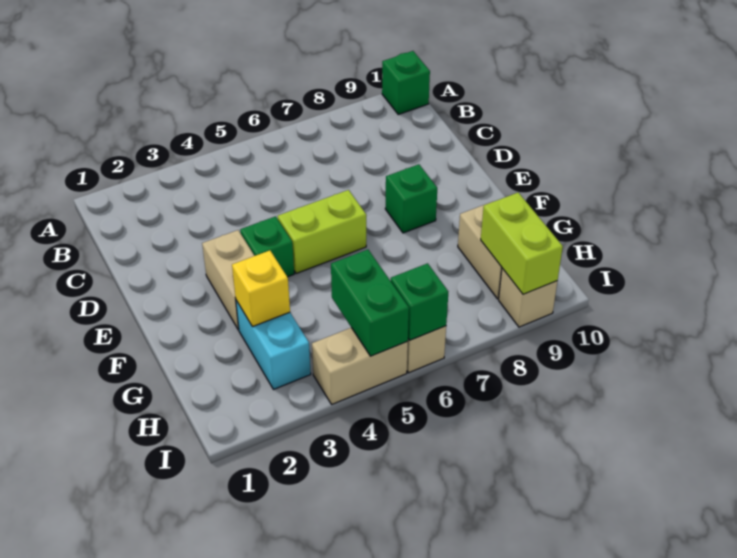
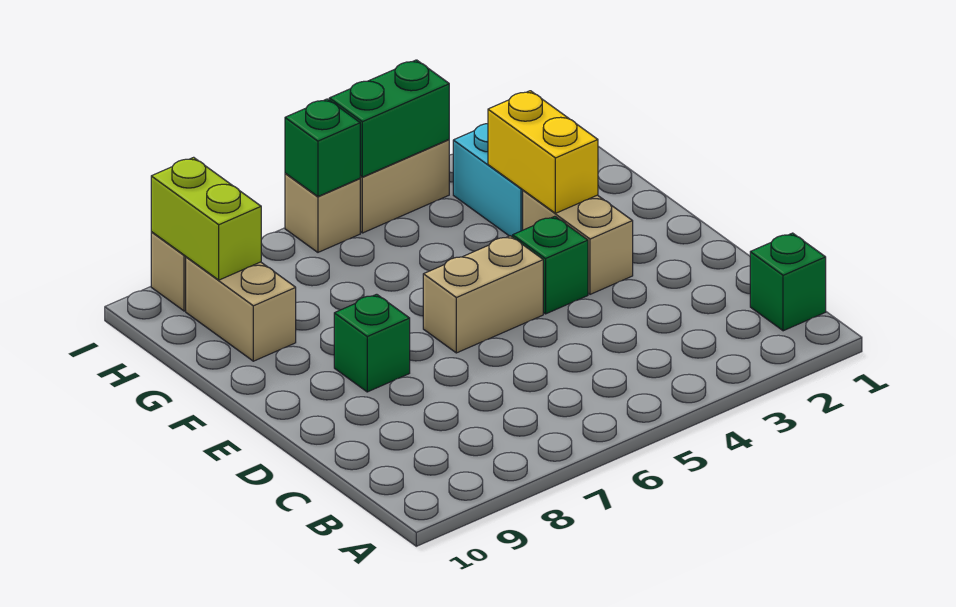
green 1x1 brick [382,51,430,114] -> green 1x1 brick moved to [750,233,826,331]
lime 1x2 brick [278,190,366,274] -> tan 1x2 brick [423,236,543,353]
yellow 1x1 brick [232,250,290,327] -> yellow 1x2 brick [488,91,598,213]
green 1x2 brick [331,250,409,356] -> green 1x2 brick turned to [329,60,449,177]

